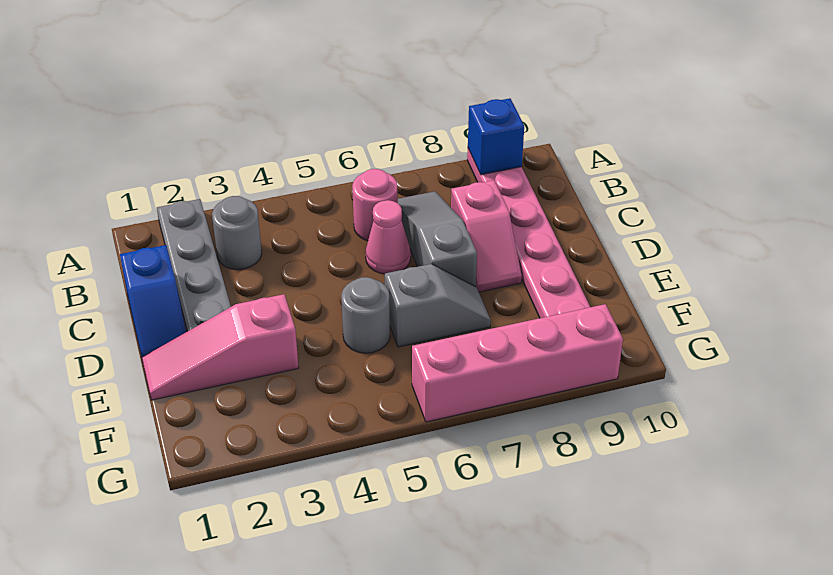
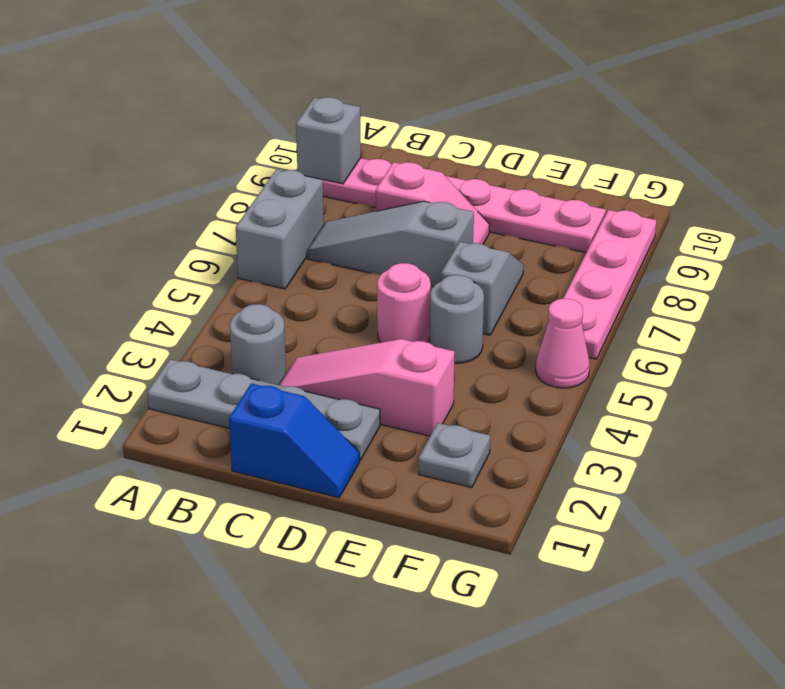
none -> grey 1x2 brick [236,170,324,289]
blue 1x1 brick [468,98,524,175] -> grey 1x1 brick [296,97,361,184]
pink 1x1 round brick [352,169,398,241] -> pink 1x1 round brick moved to [377,263,431,343]
pink 1x1 cone [366,200,411,274] -> pink 1x1 cone moved to [536,299,590,388]
pink 1x3 slope [142,294,299,400] -> pink 1x3 slope turned to [280,339,455,436]
none -> grey 1x1 plate [419,423,490,488]
pink 1x4 brick [412,304,623,422] -> pink 1x4 plate [563,210,656,359]

